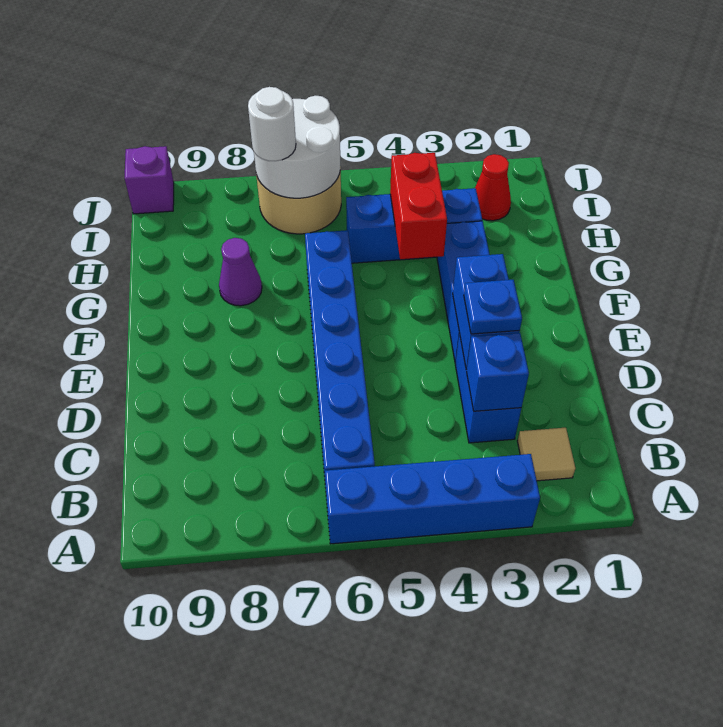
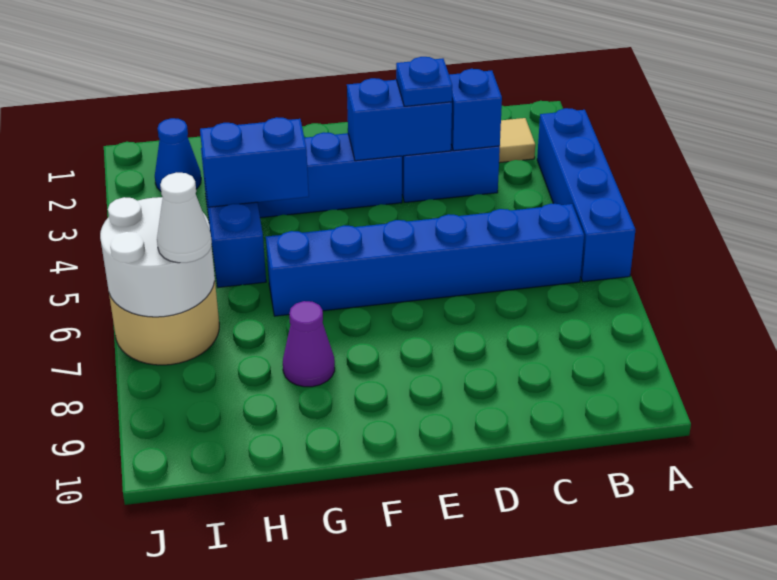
red 1x2 brick [390,153,447,259] -> blue 1x2 brick [200,117,309,207]
red 1x1 cone [475,154,511,221] -> blue 1x1 cone [155,118,201,191]
white 1x1 round brick [248,87,296,161] -> white 1x1 cone [157,173,212,263]
purple 1x1 brick [125,146,174,214] -> none

